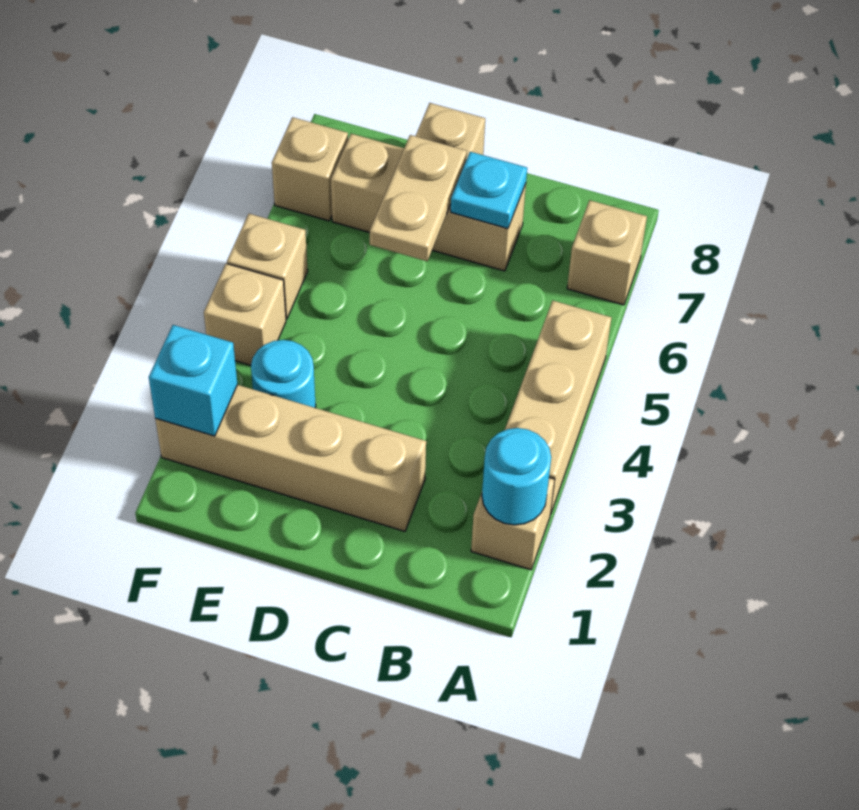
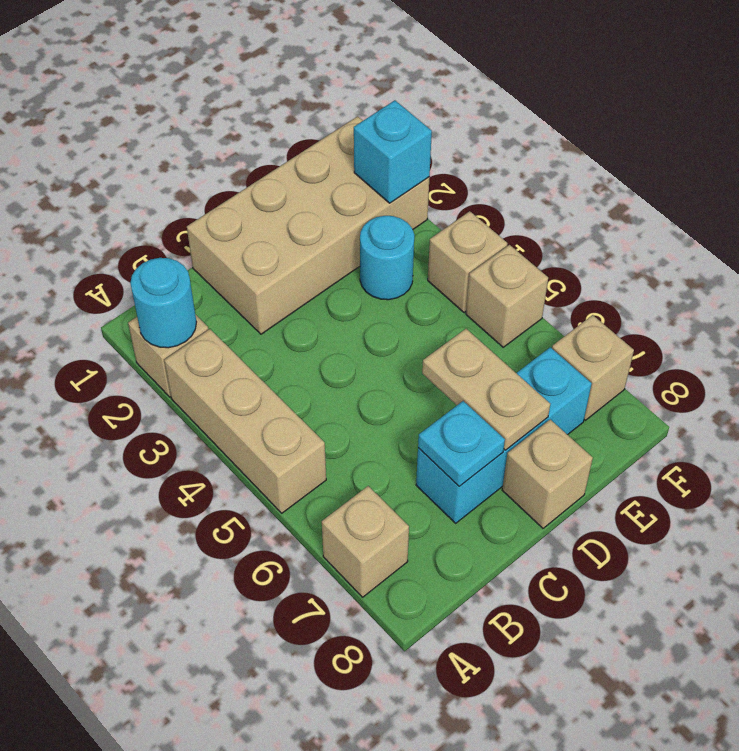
tan 1x4 brick [155,385,426,531] -> tan 2x4 brick [187,116,430,334]
tan 1x3 brick [331,134,526,271] -> cyan 1x3 brick [416,347,592,523]

